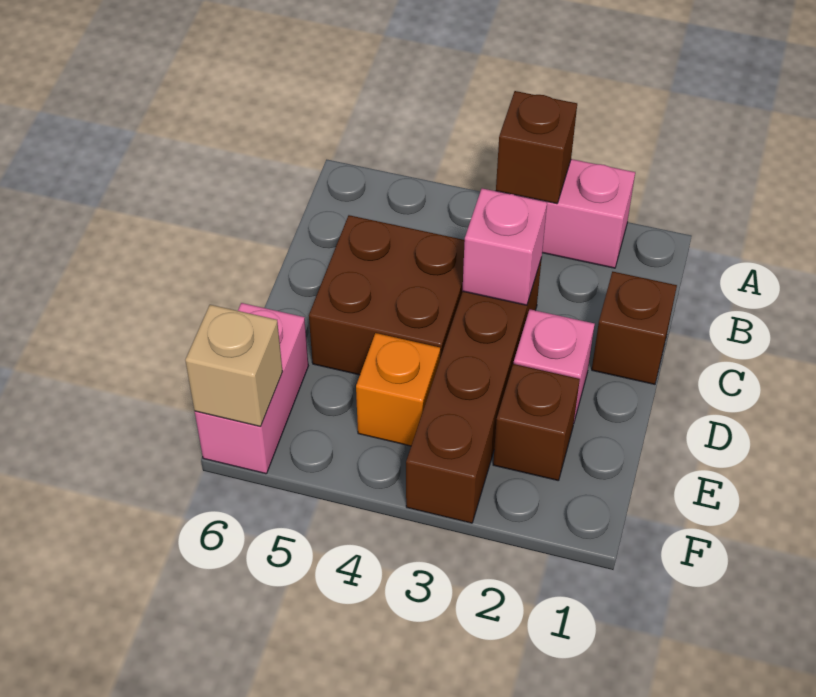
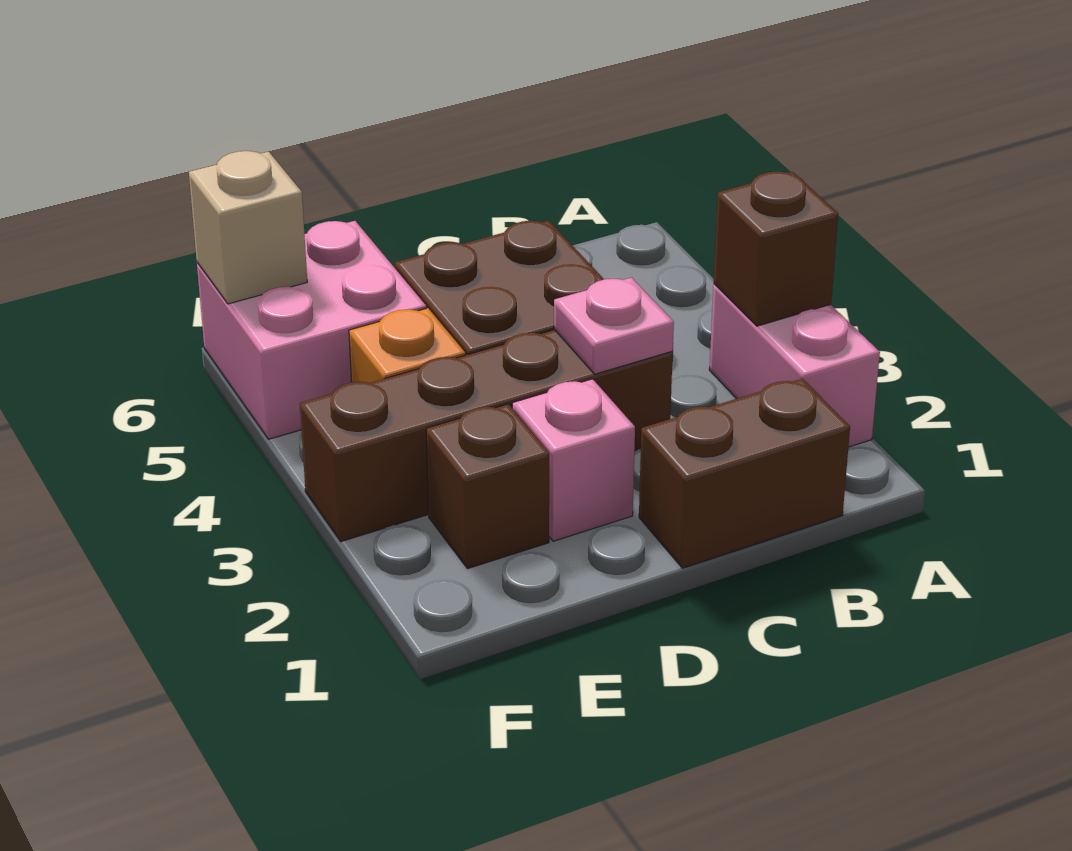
brown 1x1 brick [592,272,677,384] -> brown 1x2 brick [639,379,850,568]
pink 1x1 brick [462,188,547,305] -> pink 1x1 plate [554,278,674,374]
pink 1x2 brick [195,303,308,474] -> pink 2x2 brick [197,221,426,439]

